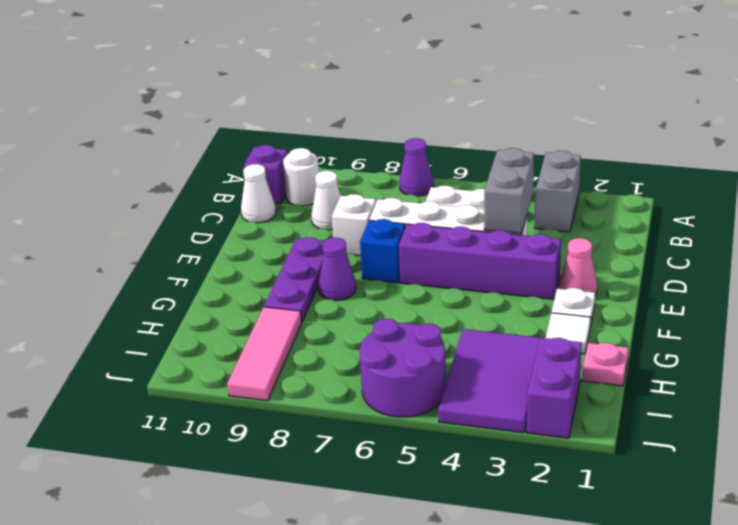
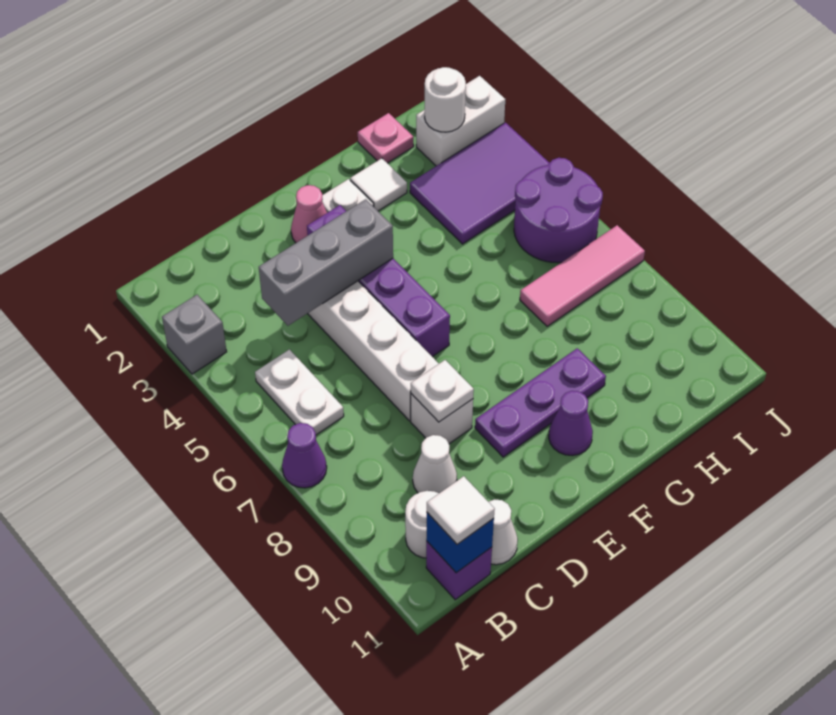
grey 1x2 brick [534,151,581,232] -> grey 1x1 brick [162,295,227,374]
none -> white 1x1 tile [427,476,495,544]
grey 1x2 brick [484,148,534,234] -> grey 1x3 brick [259,199,393,326]
none -> white 1x1 plate [411,360,474,422]
blue 1x1 brick [360,219,405,283] -> blue 1x1 brick moved to [426,513,494,573]
purple 1x1 cone [318,238,356,300] -> purple 1x1 cone moved to [549,391,593,456]
pink 1x3 tile [227,307,302,401] -> pink 1x3 tile moved to [520,225,645,326]
purple 1x2 brick [527,338,582,438] -> white 1x2 brick [416,76,505,166]
none -> white 1x1 round brick [425,67,466,132]

